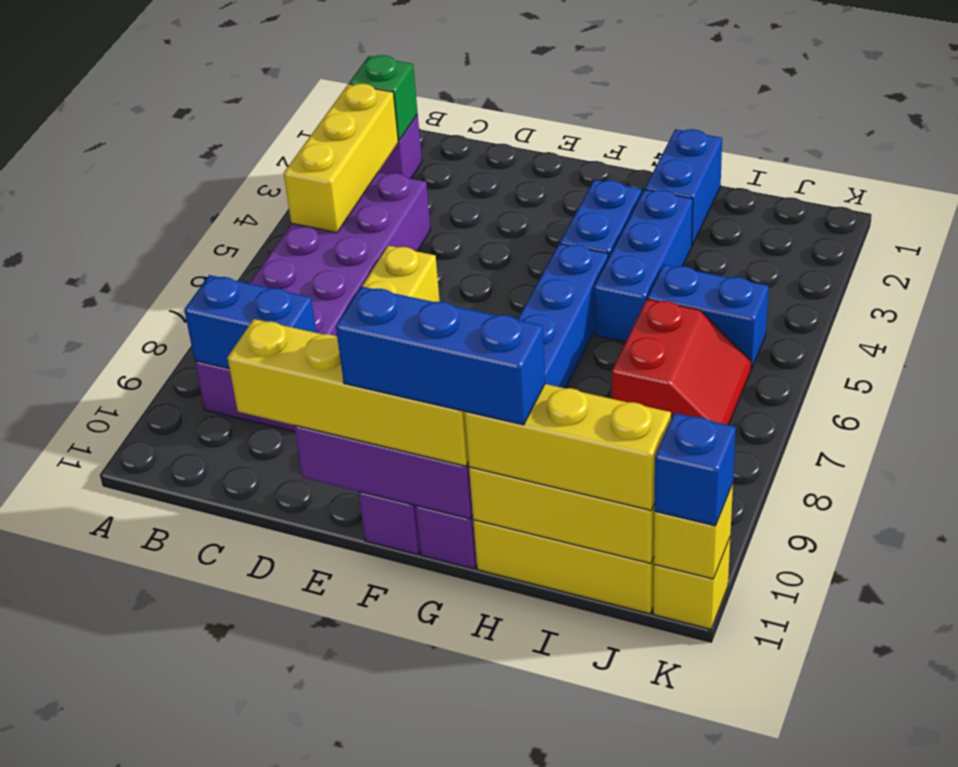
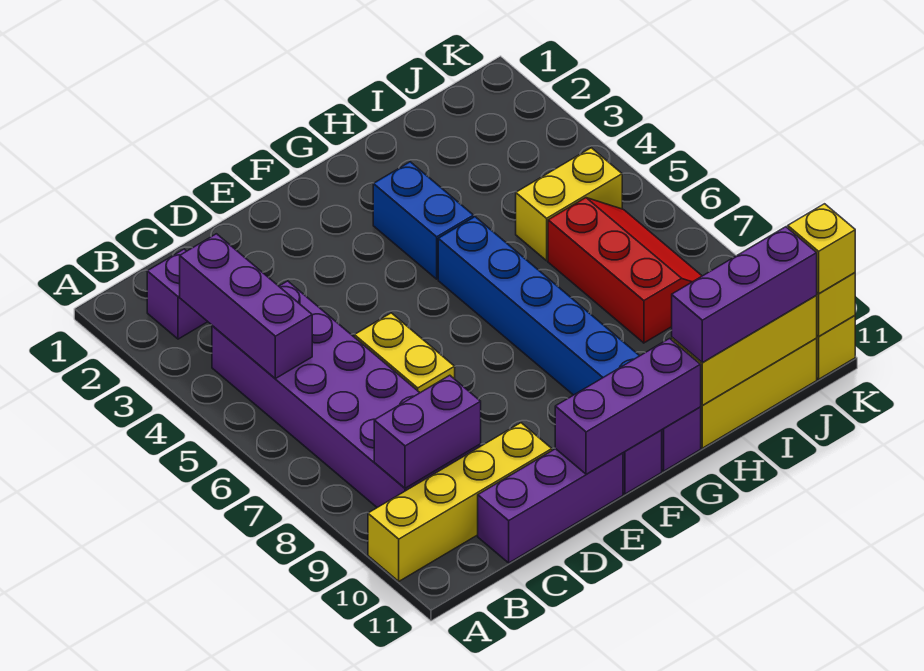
green 1x1 brick [349,55,418,141] -> none
yellow 1x3 brick [284,84,398,233] -> purple 1x3 brick [180,234,312,379]
blue 1x2 brick [184,275,316,369] -> purple 1x2 brick [374,375,481,488]
none -> purple 1x3 brick [478,449,623,563]
yellow 1x4 brick [228,319,469,466] -> yellow 1x4 brick moved to [368,423,552,581]
blue 1x3 brick [336,286,545,425] -> none
blue 1x2 brick [645,129,722,245] -> none
blue 1x3 brick [594,189,693,342] -> none
yellow 1x3 brick [465,384,671,510] -> purple 1x3 brick [672,227,817,363]
blue 1x2 brick [648,265,769,369] -> yellow 1x2 brick [516,148,622,261]
red 2x2 slope [612,299,751,425] -> red 2x3 slope [548,198,702,343]
blue 1x1 brick [654,413,736,526] -> yellow 1x1 brick [788,204,855,294]

